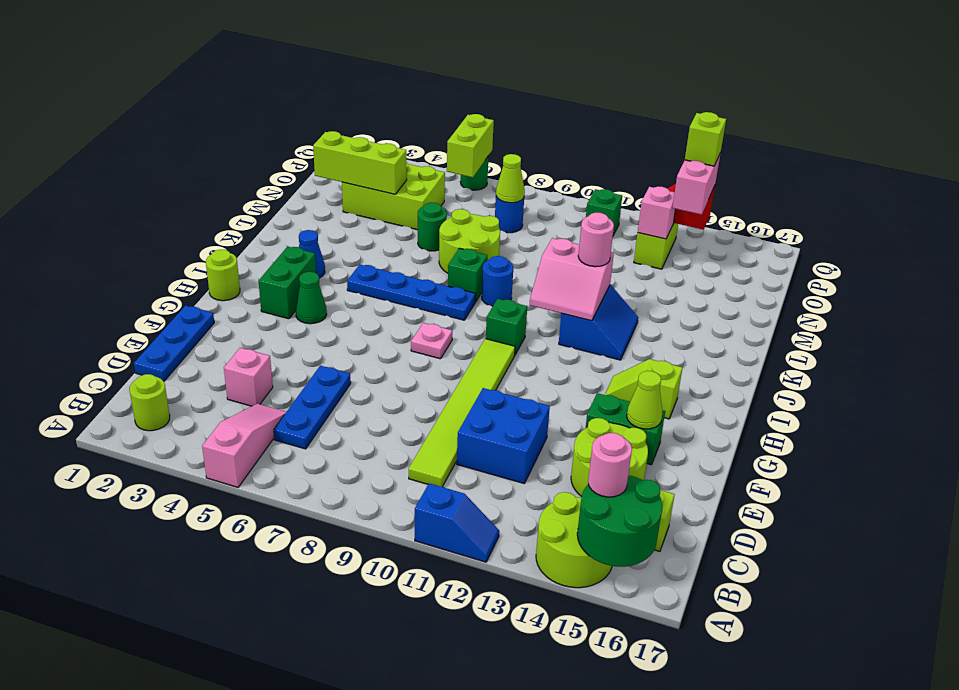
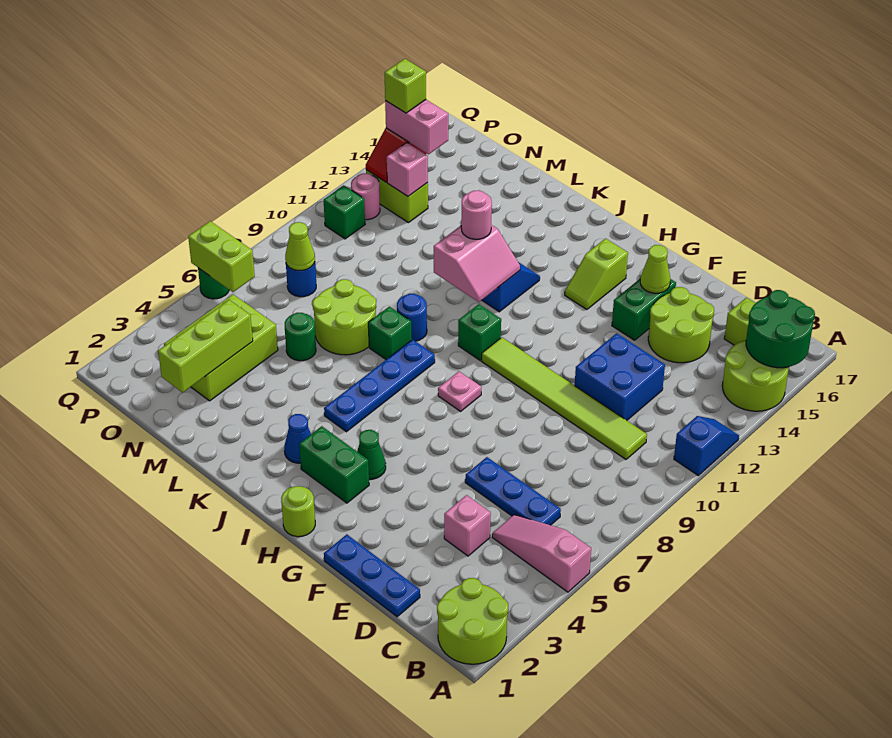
lime 1x1 round brick [130,374,170,431] -> lime 2x2 round brick [437,578,508,664]
pink 1x1 round brick [588,433,632,497] -> pink 1x1 round brick moved to [351,173,380,220]

